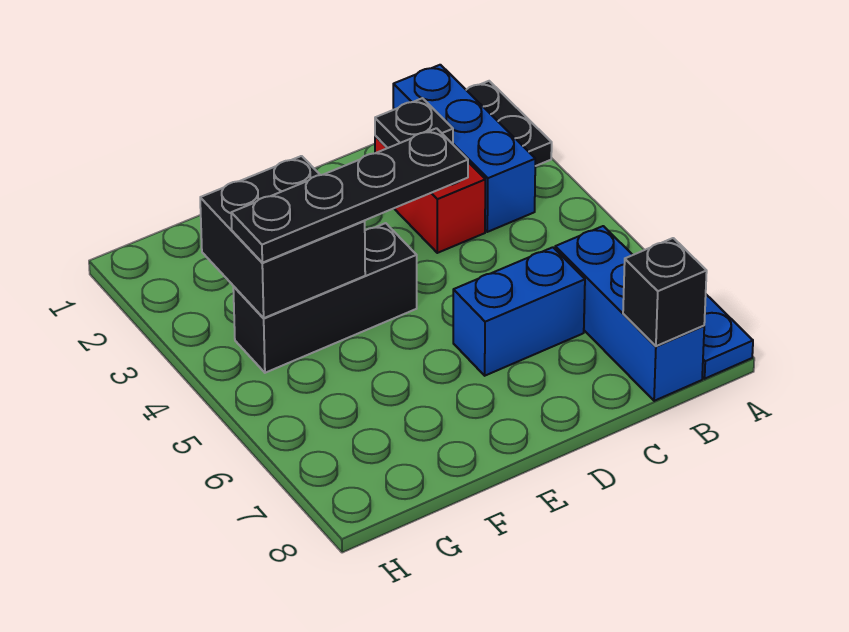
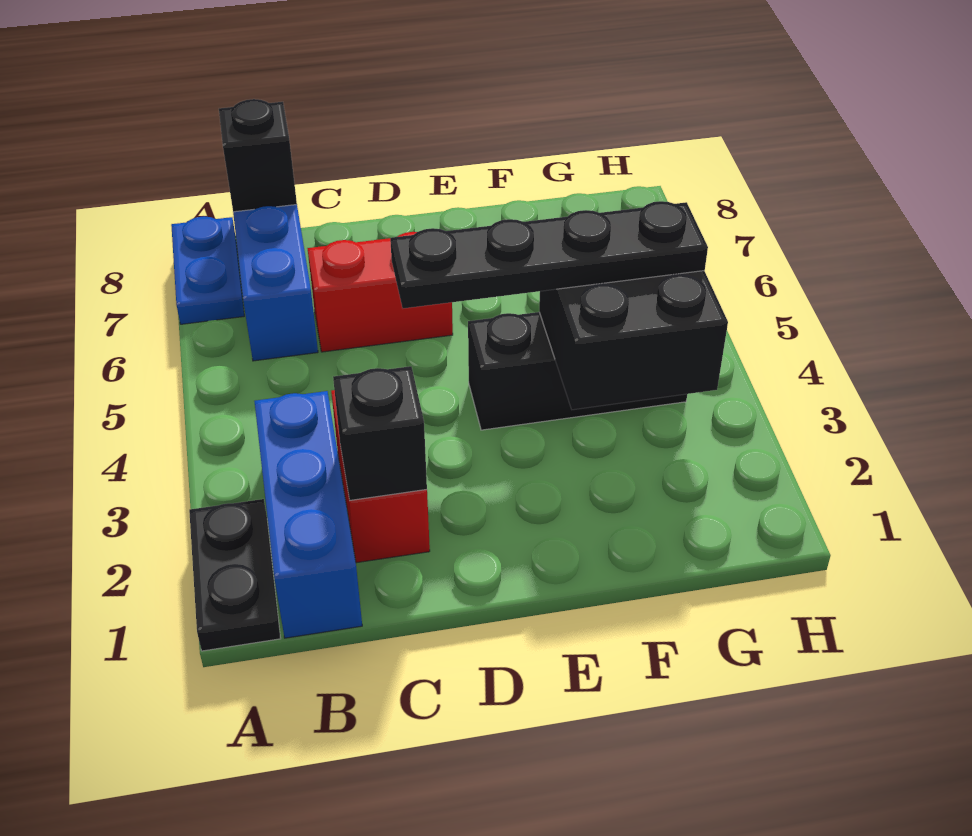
black 1x1 plate [375,98,453,148] -> black 1x1 brick [333,366,427,500]
blue 1x2 brick [453,247,585,376] -> red 1x2 brick [307,232,453,352]

